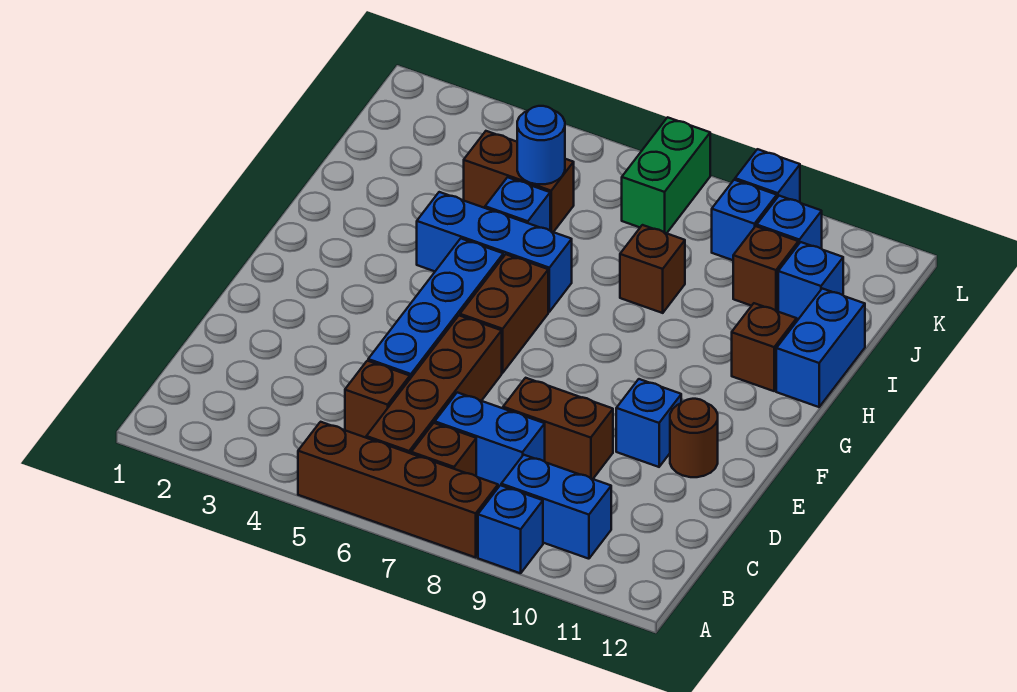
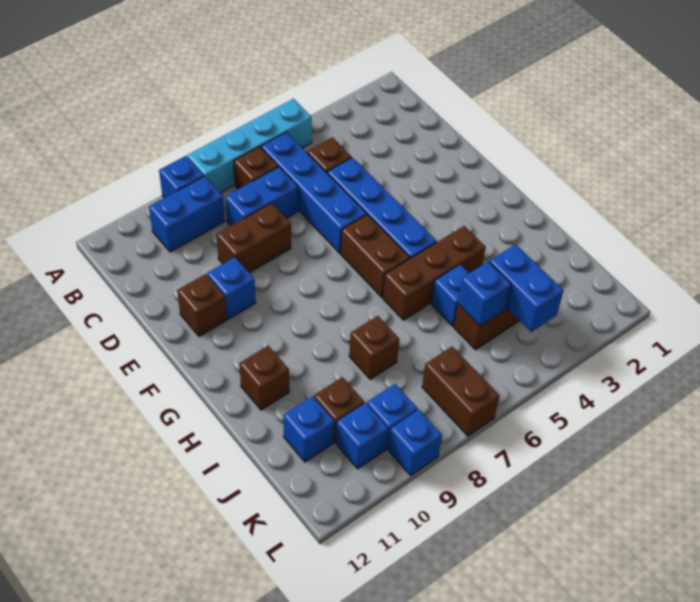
brown 1x4 brick [298,422,498,557] -> cyan 1x4 brick [187,99,312,193]
brown 1x4 brick [366,316,502,453] -> blue 1x4 brick [261,132,367,253]
brown 1x1 round brick [670,399,718,477] -> brown 1x1 brick [177,274,227,337]
blue 1x3 brick [417,192,572,312] -> brown 1x3 brick [383,226,486,320]
blue 1x2 brick [776,289,865,407] -> blue 1x2 brick moved to [490,244,564,332]
blue 1x1 round brick [517,106,565,184] -> blue 1x1 brick [458,261,511,326]
green 1x2 brick [622,117,710,233] -> brown 1x2 brick [422,347,500,436]

